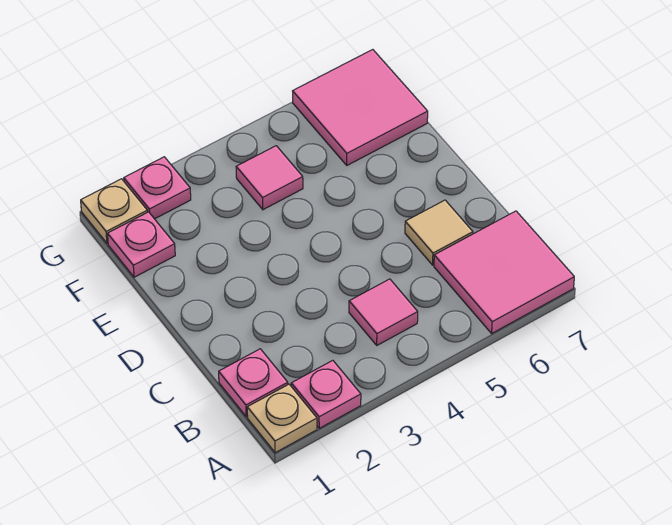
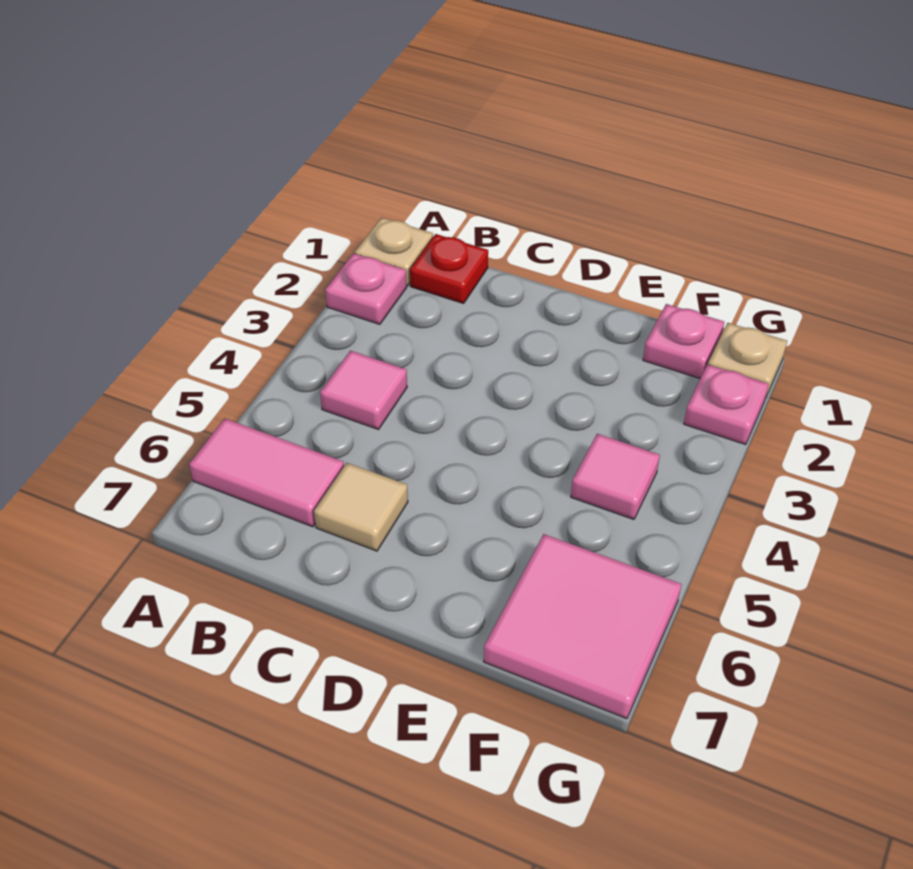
pink 2x2 tile [434,211,574,333] -> pink 1x2 tile [189,418,344,527]
pink 1x1 plate [219,349,288,417] -> red 1x1 plate [410,234,488,303]

